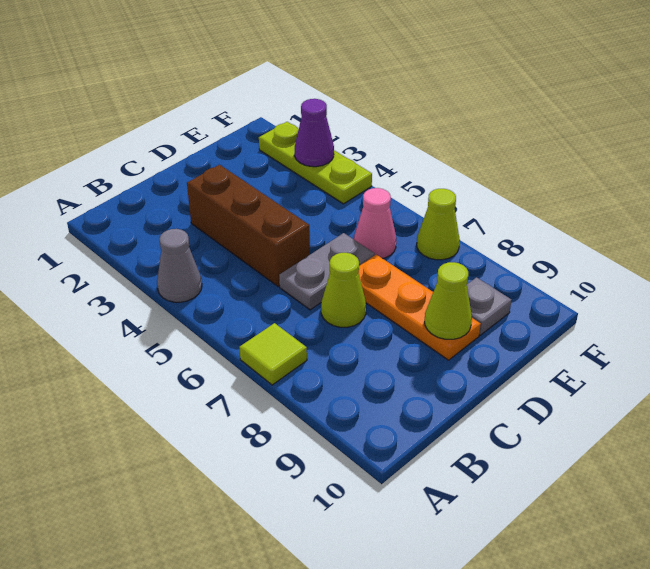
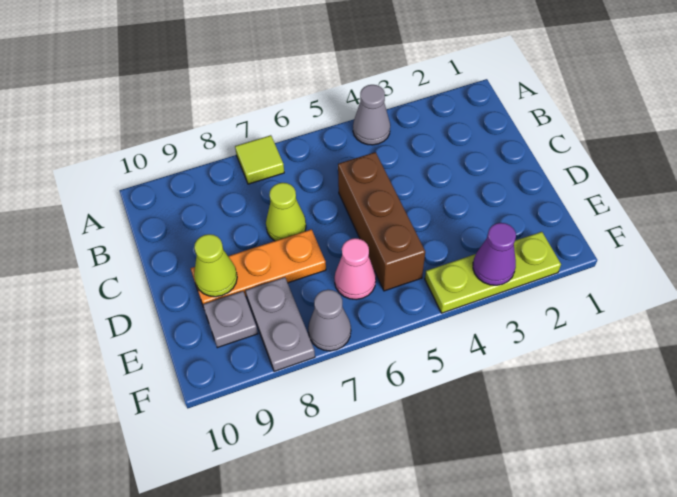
brown 1x3 brick [187,165,310,286] -> brown 1x3 brick turned to [338,152,425,291]
grey 1x2 plate [279,233,375,310] -> grey 1x2 plate moved to [245,277,315,371]
lime 1x1 cone [417,189,460,260] -> grey 1x1 cone [308,290,351,351]

